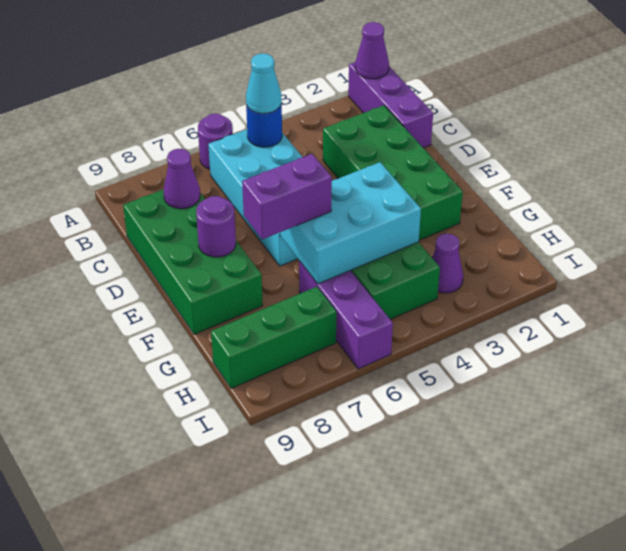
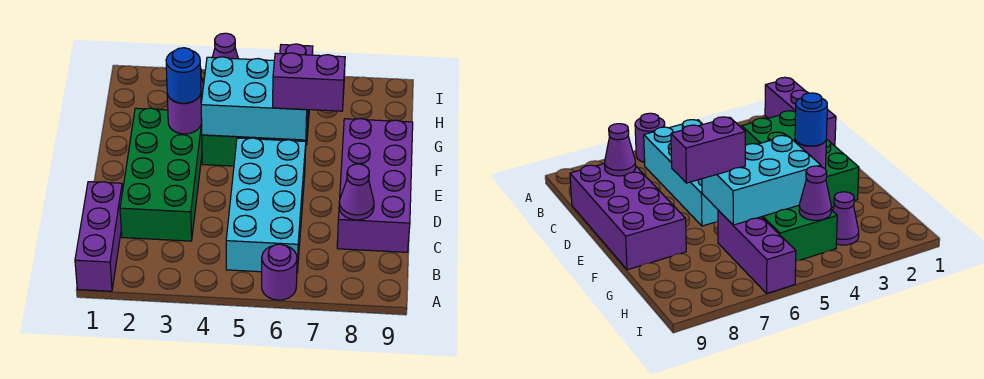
purple 1x1 cone [355,22,389,79] -> purple 1x1 cone moved to [212,33,238,59]
blue 1x1 round brick [246,104,282,147] -> blue 1x1 round brick moved to [166,48,201,103]
cyan 1x1 cone [246,53,282,114] -> none
green 2x4 brick [123,189,263,334] -> purple 2x4 brick [337,119,413,252]
purple 1x1 round brick [196,196,236,257] -> purple 1x1 round brick moved to [167,94,202,134]
green 1x3 brick [211,287,336,389] -> none

